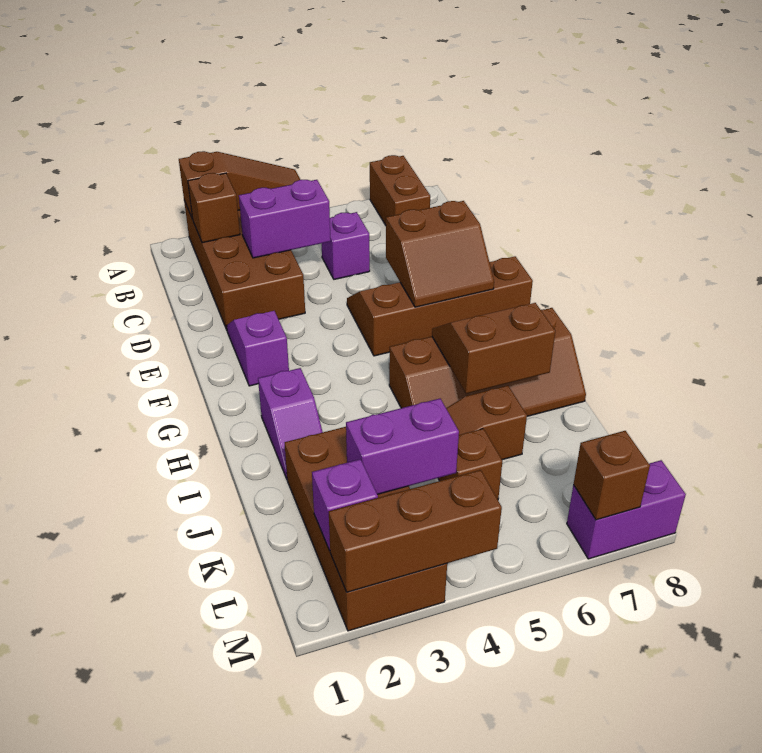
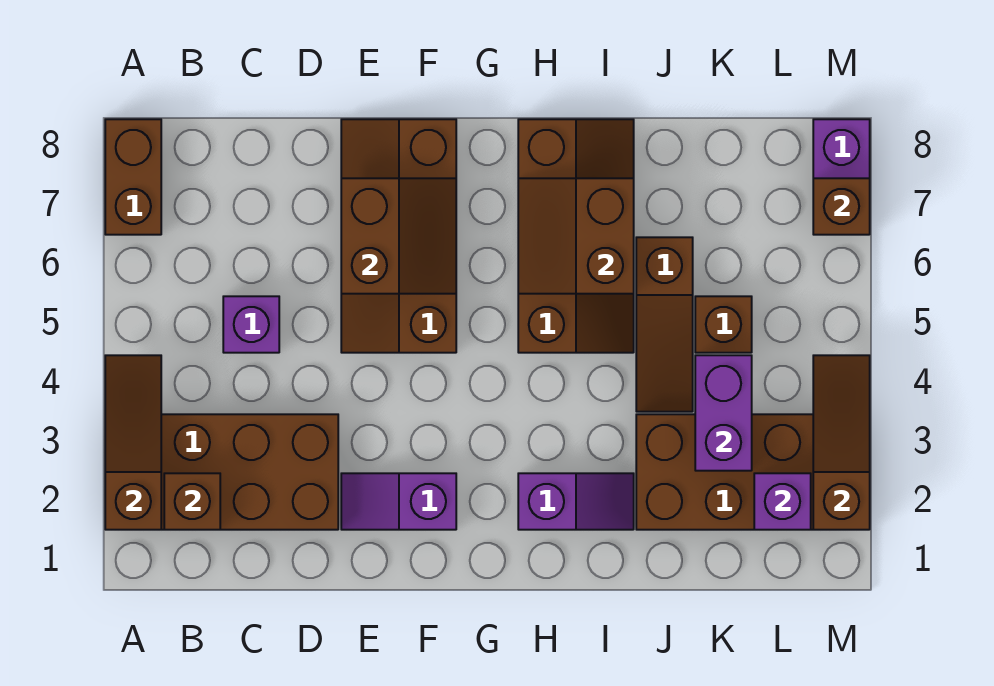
brown 1x2 brick [370,155,430,225] -> brown 1x2 brick turned to [105,119,161,235]
purple 1x2 brick [239,180,331,258] -> none
brown 1x3 brick [329,470,502,592] -> brown 1x3 slope [813,355,870,530]

